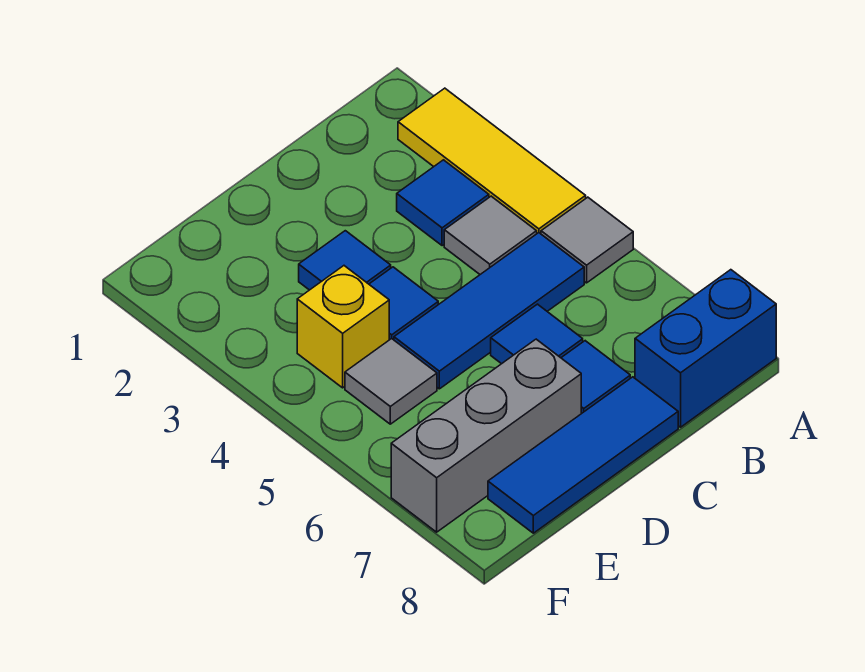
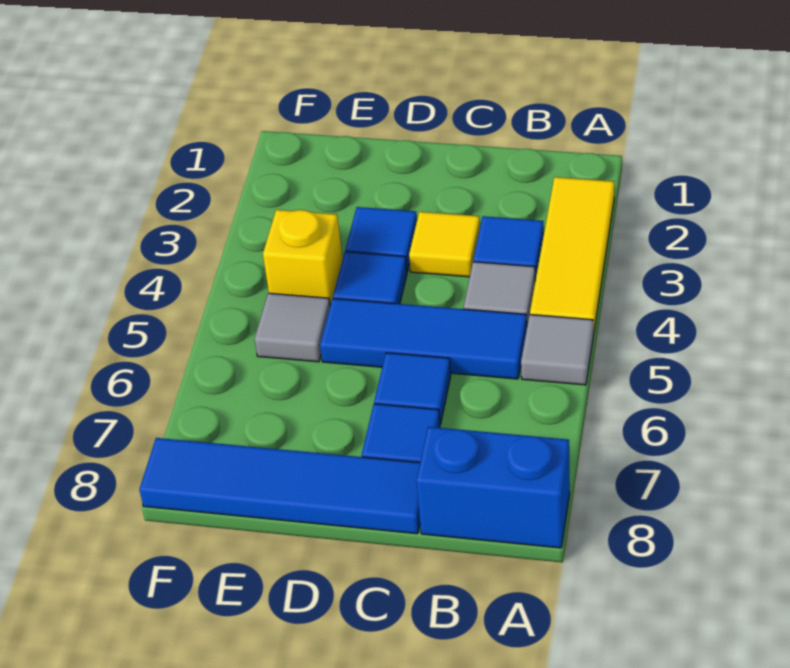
none -> yellow 1x1 tile [409,212,480,277]
blue 1x3 tile [488,377,678,533] -> blue 1x4 tile [139,438,420,534]
grey 1x3 brick [391,339,581,532] -> none

